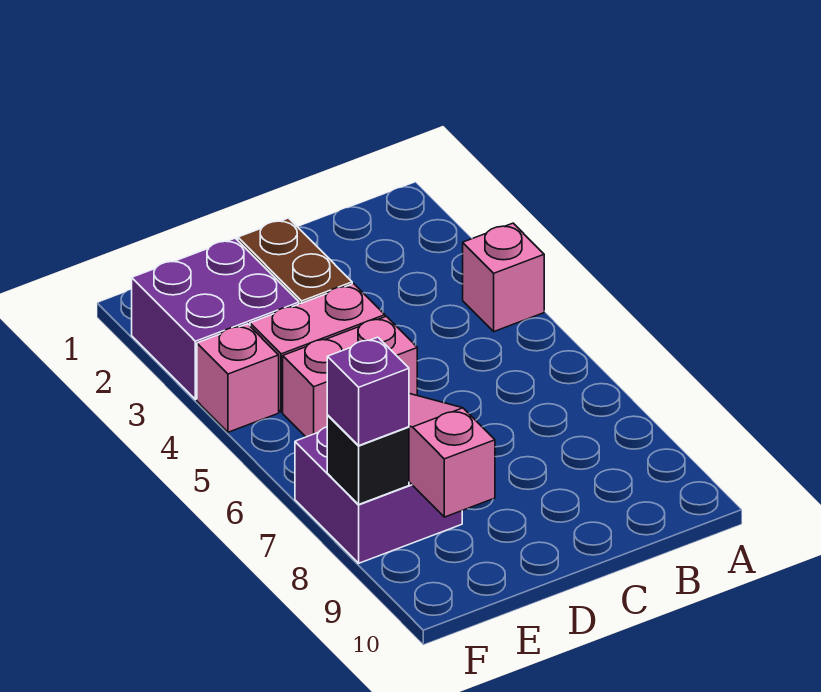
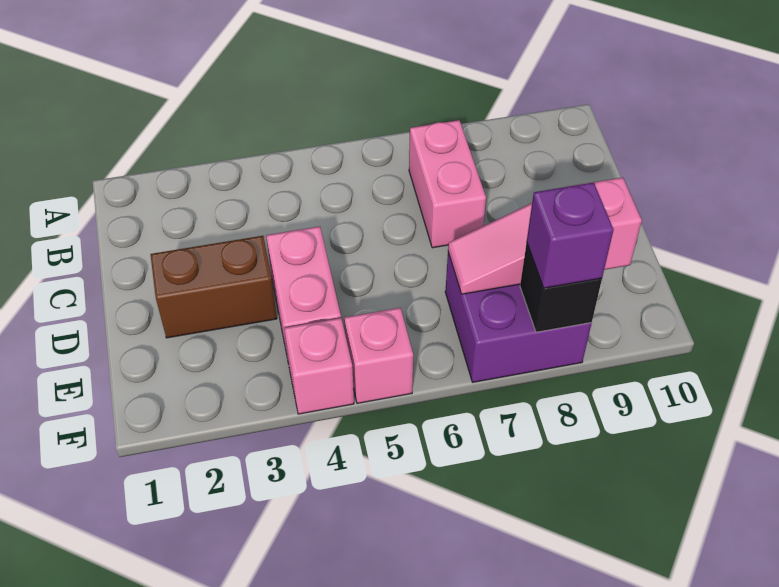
pink 1x1 brick [463,223,544,331] -> pink 1x1 brick moved to [344,308,413,403]
pink 1x2 brick [283,316,417,437] -> pink 1x2 brick moved to [409,120,486,248]
purple 2x2 brick [132,238,299,400] -> none

